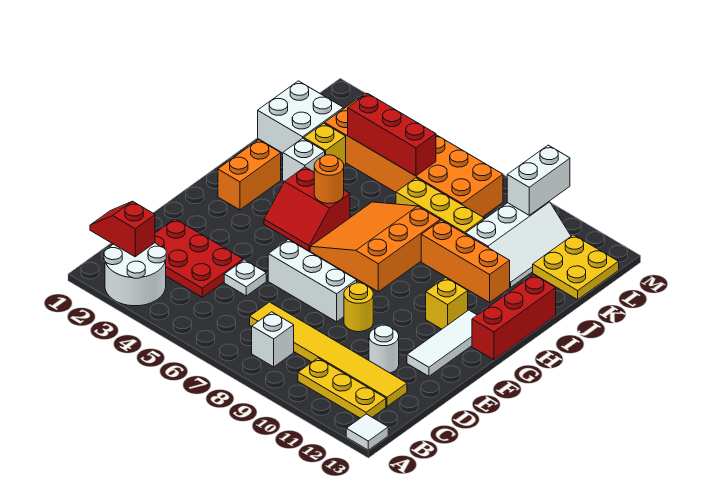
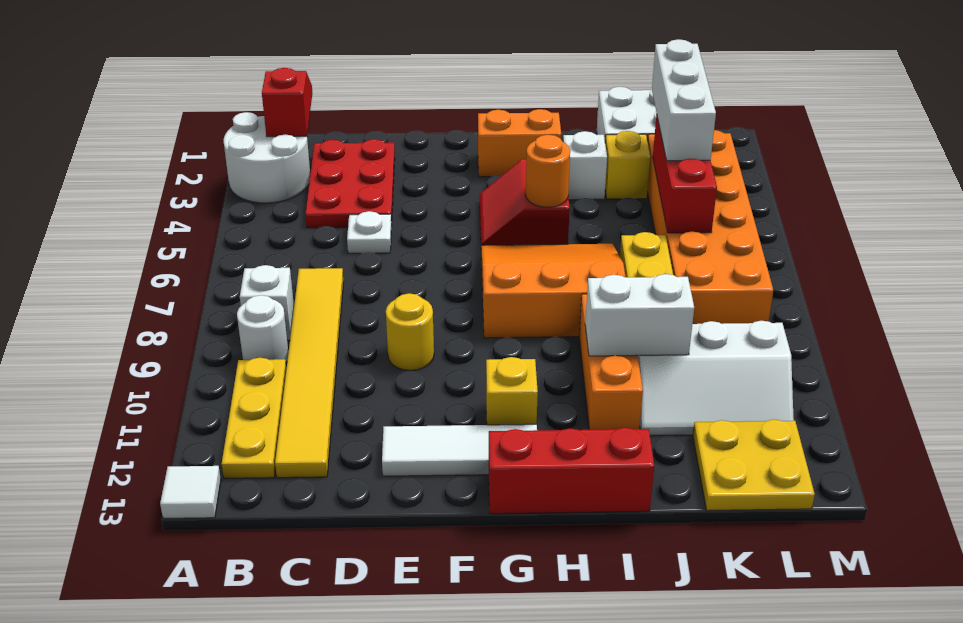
white 1x1 round brick [369,325,399,373] -> white 1x1 round brick moved to [237,295,289,362]
white 1x3 brick [268,239,357,322] -> white 1x3 brick moved to [652,39,716,161]
white 1x2 brick [507,145,570,215] -> white 1x2 brick moved to [585,274,694,356]

